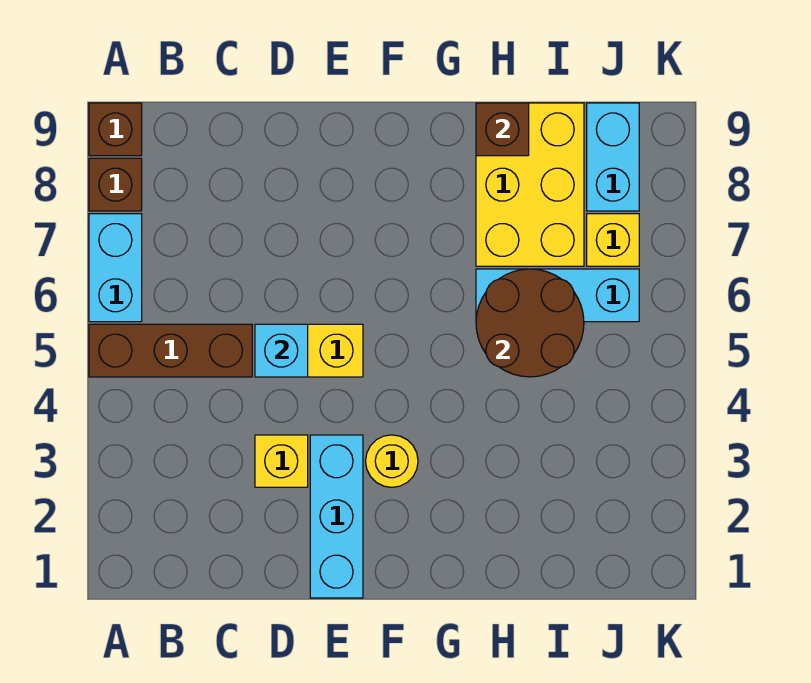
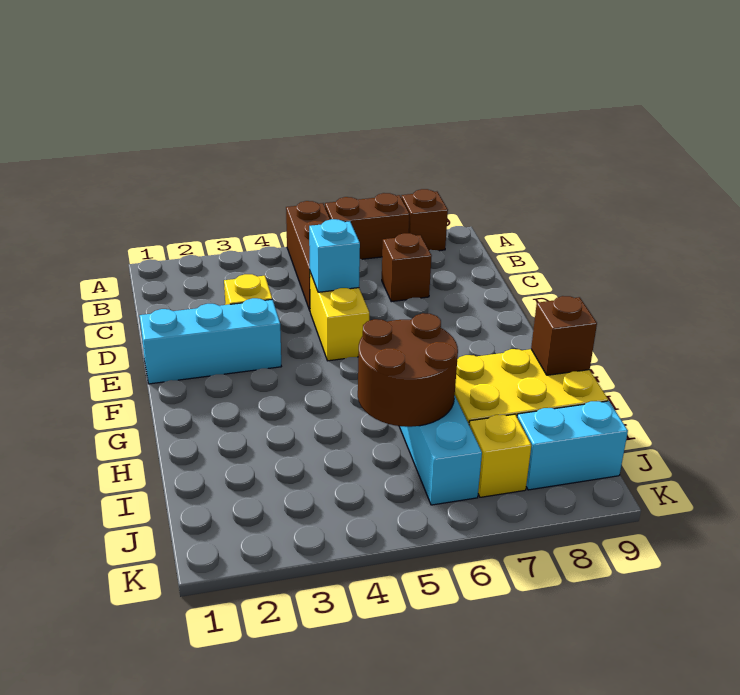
cyan 1x2 brick [89,214,142,322] -> brown 1x2 brick [325,193,409,259]
brown 1x1 brick [89,103,142,156] -> brown 1x1 brick moved to [382,233,431,302]
yellow 1x1 round brick [366,435,418,487] -> none

